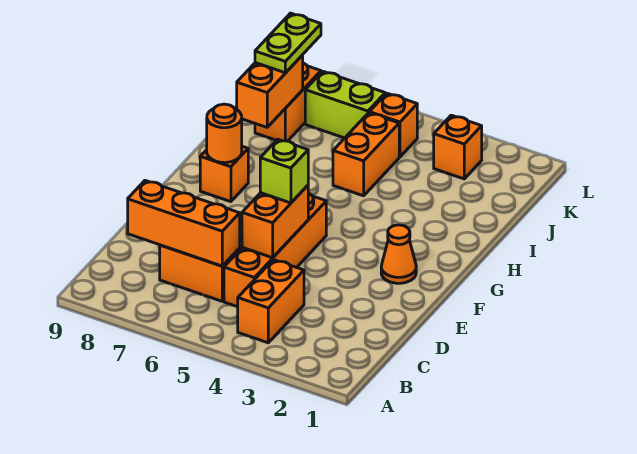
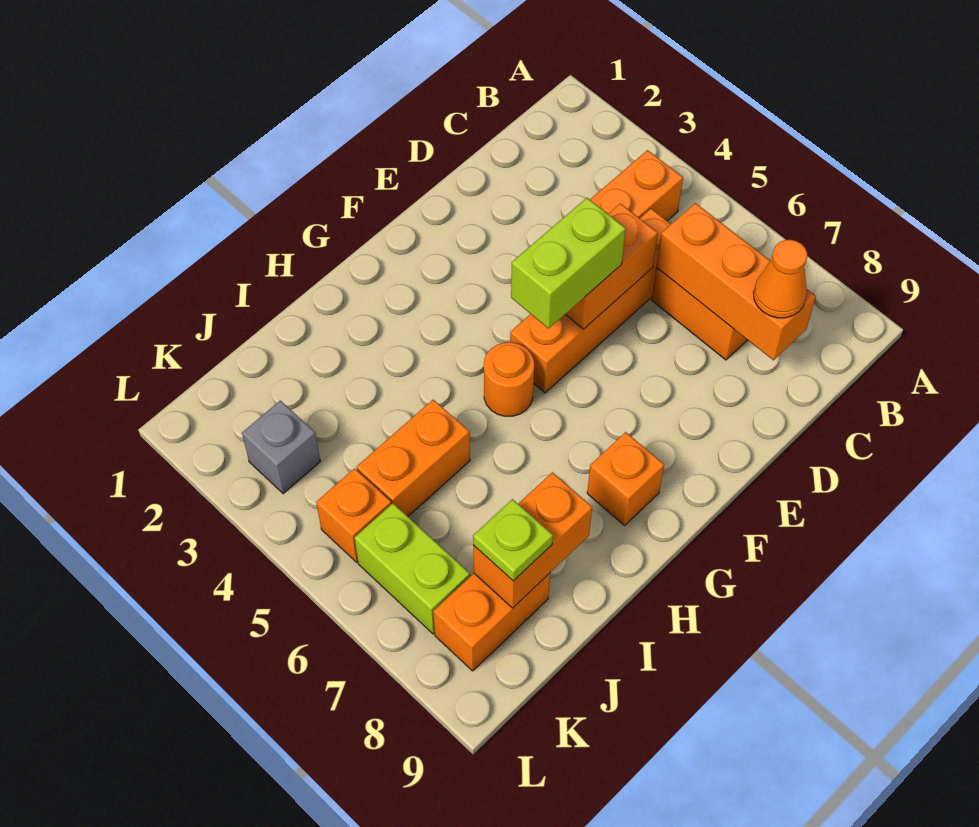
lime 1x1 brick [260,139,308,203] -> lime 1x2 brick [511,198,626,329]
orange 1x1 cone [381,225,416,283] -> orange 1x1 cone moved to [753,240,807,318]
orange 1x1 round brick [207,104,242,163] -> orange 1x1 round brick moved to [484,342,534,416]
lime 1x2 plate [255,13,321,73] -> lime 1x1 plate [473,499,553,581]
orange 1x1 brick [434,115,482,179] -> grey 1x1 brick [242,401,320,494]

